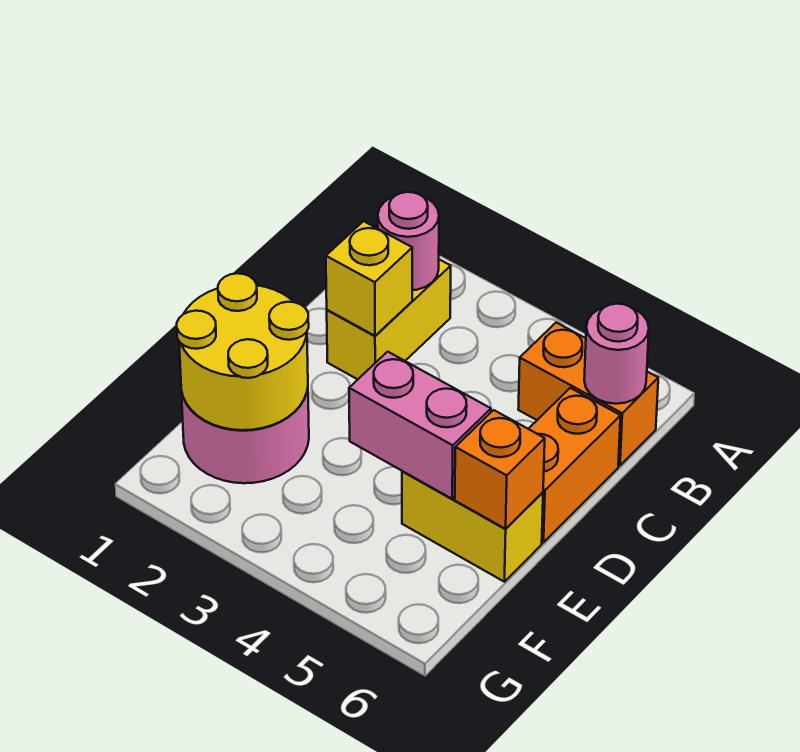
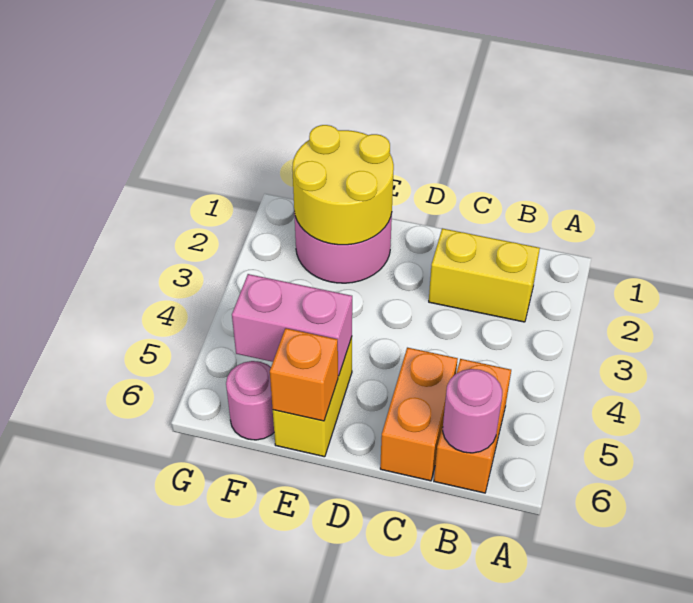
pink 1x1 round brick [378,192,439,290] -> pink 1x1 round brick moved to [226,361,274,440]
yellow 1x1 brick [326,221,412,336] -> none
orange 1x2 brick [529,388,621,543] -> orange 1x2 brick turned to [380,348,458,481]
pink 1x2 brick [349,352,491,499] -> pink 1x2 brick turned to [232,274,352,376]

